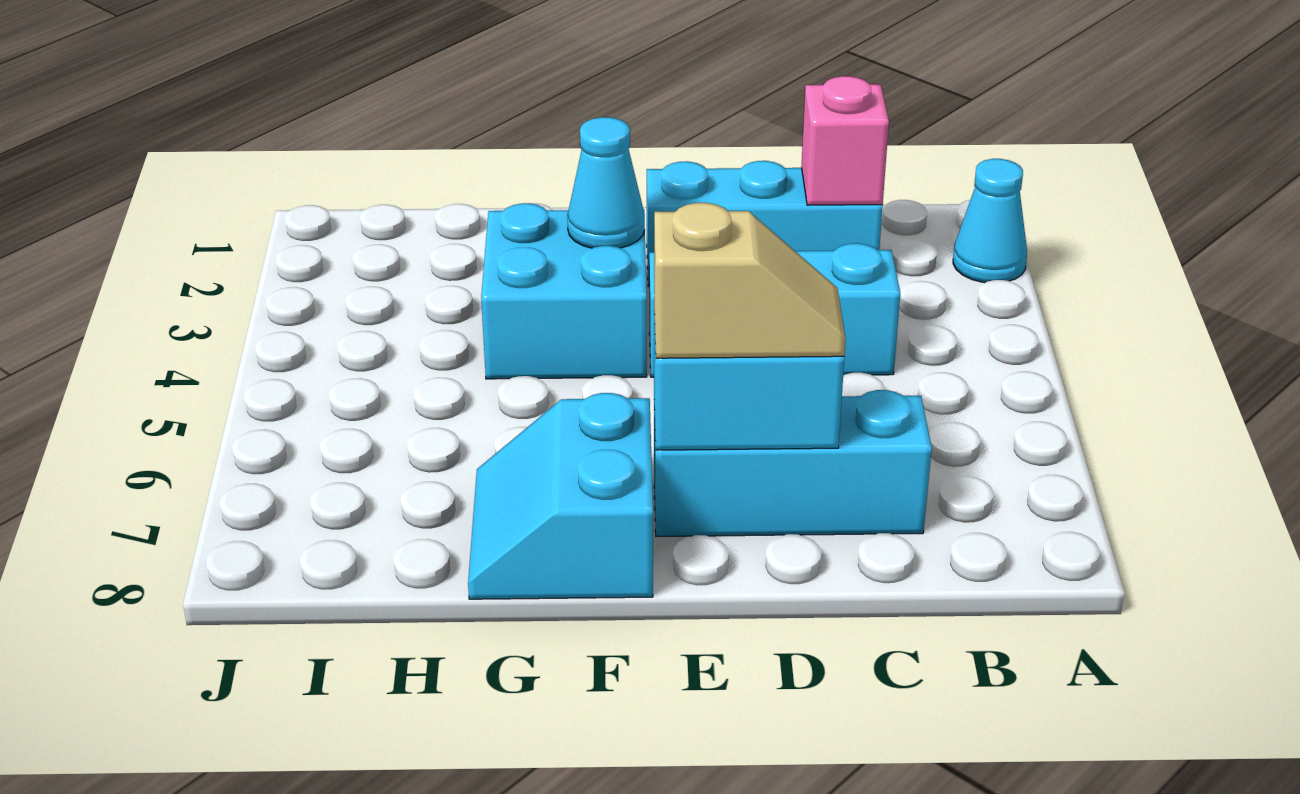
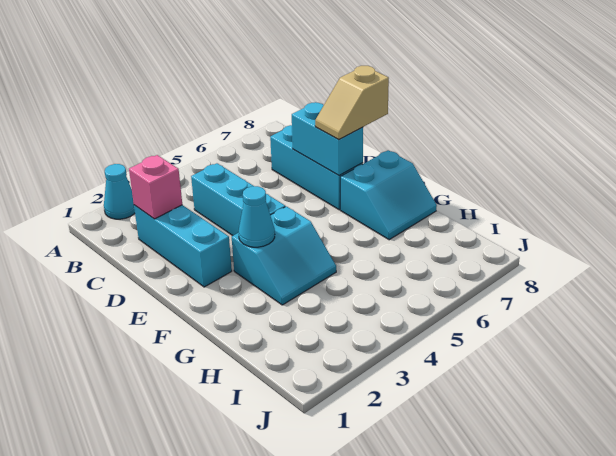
tan 1x2 slope [654,203,846,358] -> tan 1x2 slope turned to [315,66,389,140]
cyan 2x2 brick [481,203,647,379] -> cyan 2x2 slope [232,206,336,305]

